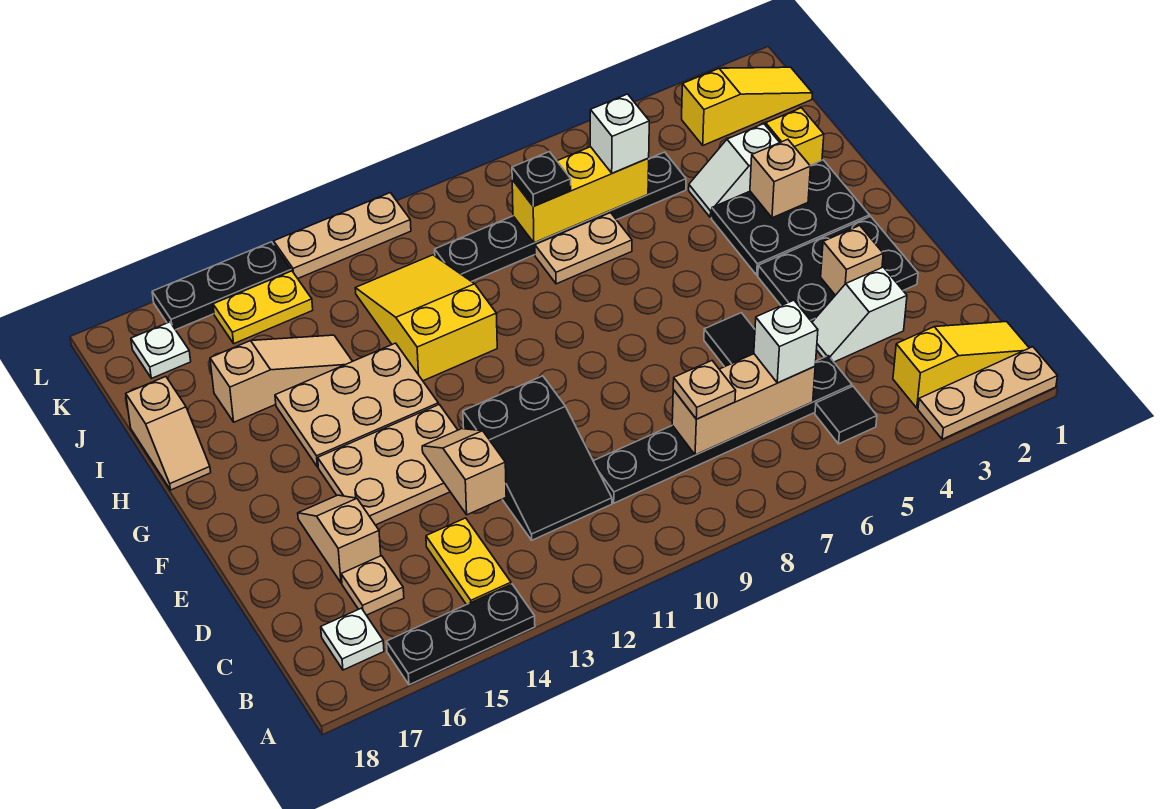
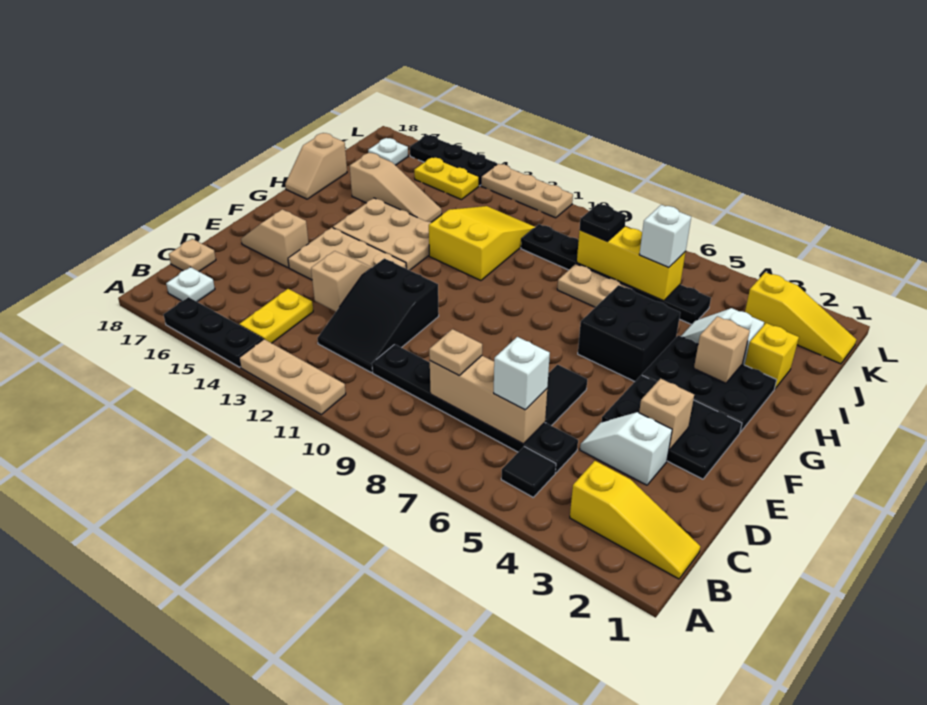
tan 1x3 plate [918,347,1057,439] -> tan 1x3 plate moved to [239,339,346,415]
tan 1x1 plate [341,556,404,615] -> tan 1x1 plate moved to [169,239,216,271]
tan 1x2 slope [298,495,381,583] -> tan 1x2 slope turned to [241,209,309,268]
none -> black 2x2 brick [578,285,680,382]

